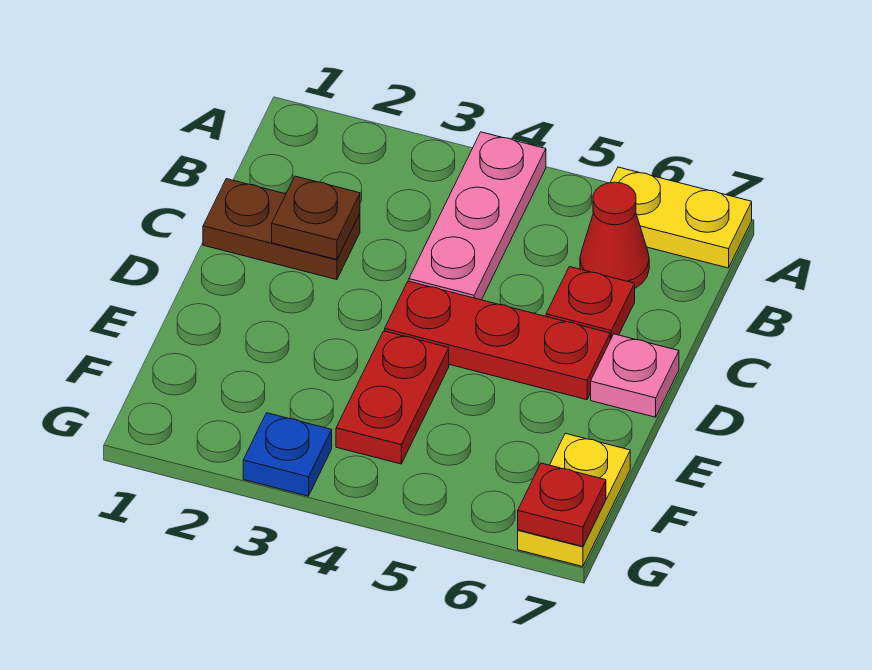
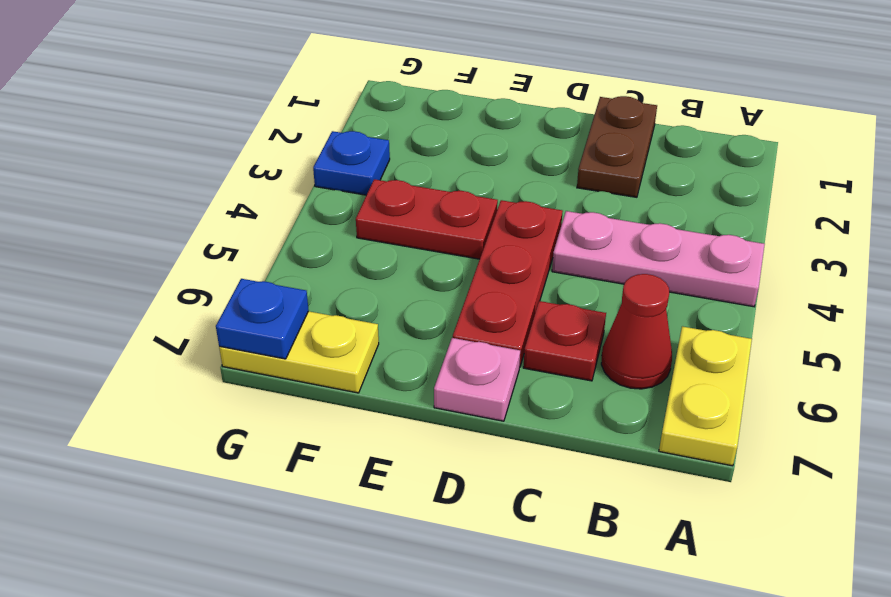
brown 1x1 plate [272,176,360,260] -> none
red 1x1 plate [518,463,606,546] -> blue 1x1 plate [216,279,309,359]

